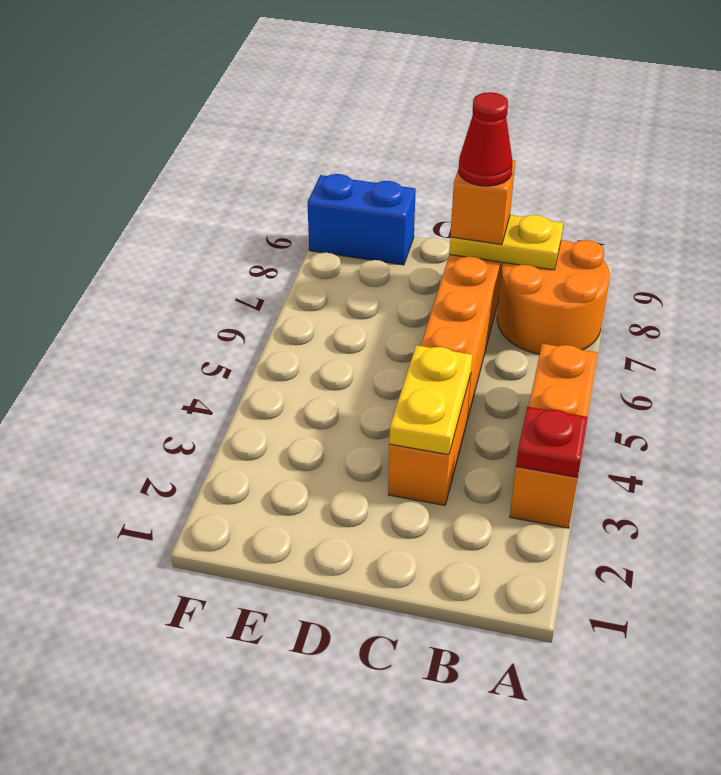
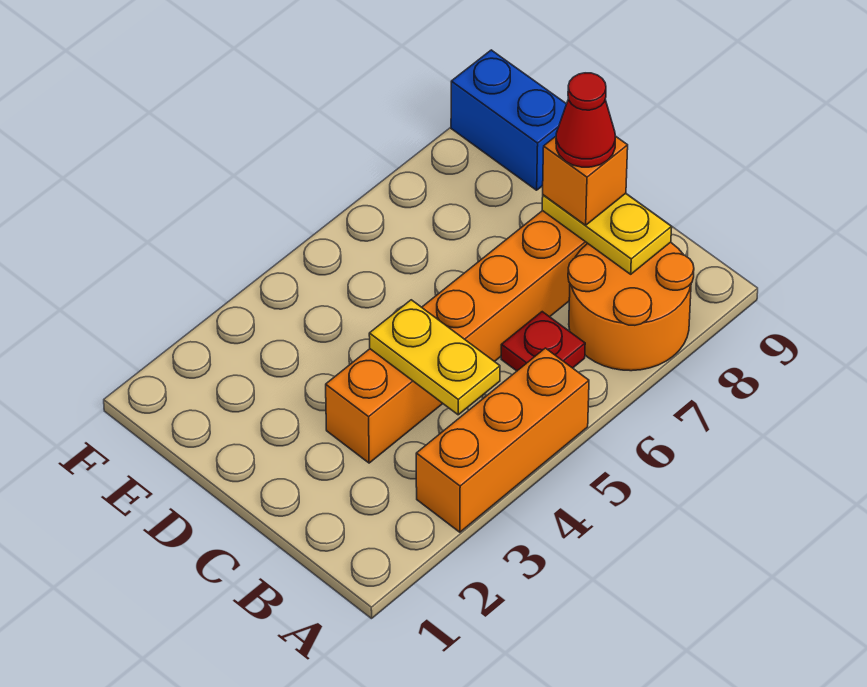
red 1x1 plate [516,407,588,477] -> red 1x1 plate moved to [501,312,585,371]
yellow 1x2 plate [389,345,472,455] -> yellow 1x2 plate turned to [369,300,500,415]

